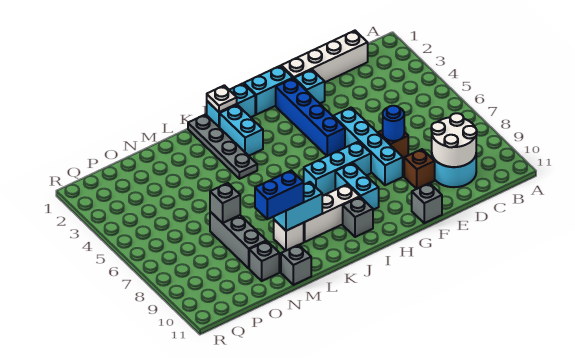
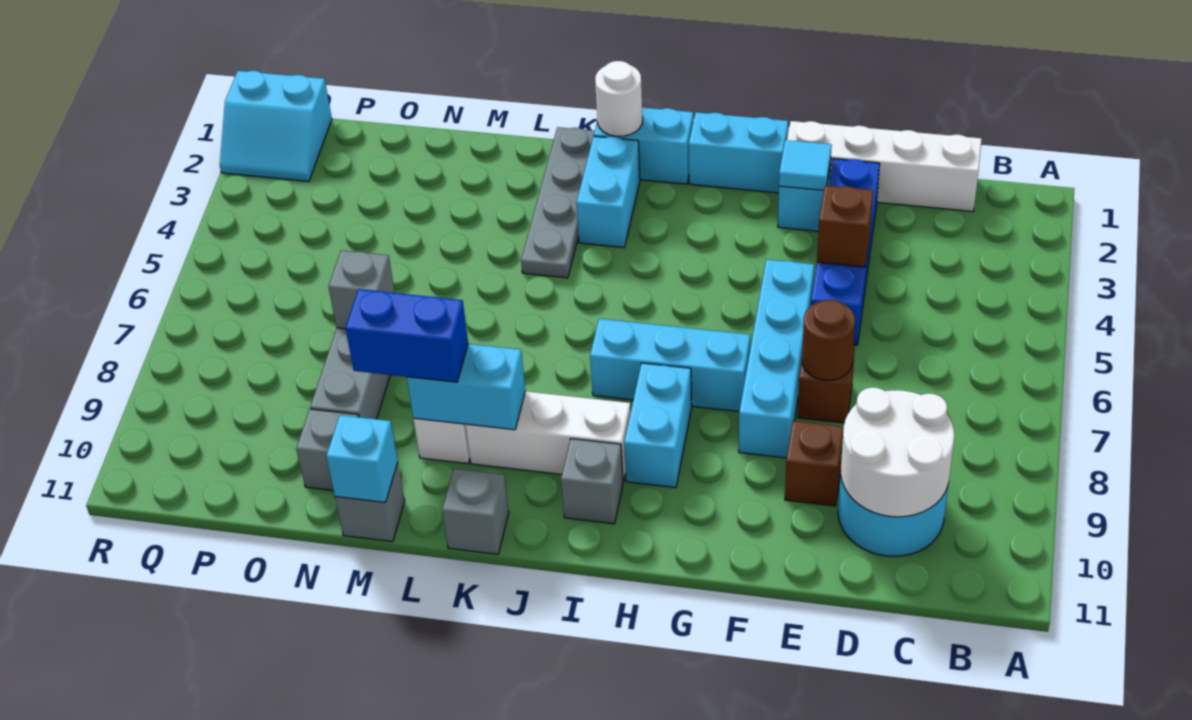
none -> brown 1x1 brick [817,185,873,267]
blue 1x1 round brick [383,106,404,141] -> brown 1x1 round brick [802,300,855,380]
none -> cyan 1x1 tile [779,140,832,190]
grey 1x1 brick [412,183,442,223] -> grey 1x1 brick moved to [442,469,509,554]
blue 1x4 brick [276,78,345,156] -> blue 1x4 brick moved to [811,159,880,345]
white 1x1 plate [207,85,237,112] -> white 1x1 round brick [595,61,643,136]
none -> cyan 1x1 brick [326,415,398,503]
none -> cyan 2x2 slope [220,71,332,181]

